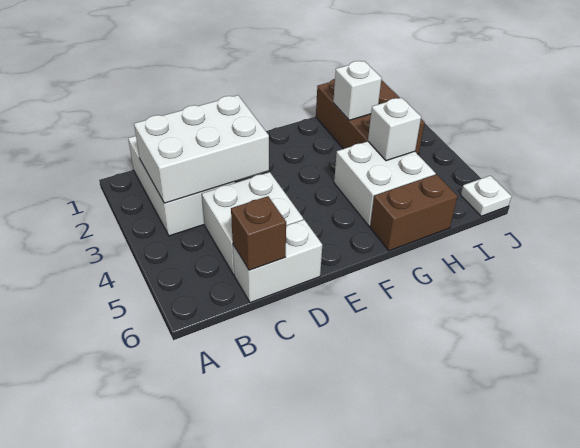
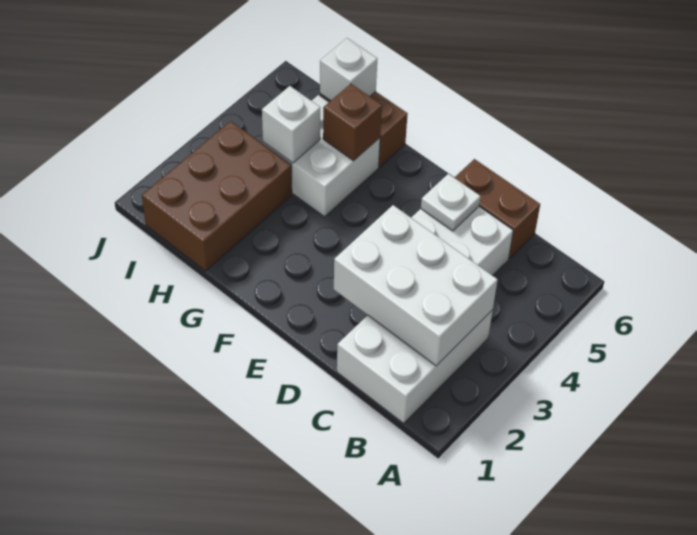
white 1x2 brick [233,220,322,303] -> brown 1x2 brick [454,159,540,259]
brown 1x1 brick [231,196,286,270] -> brown 1x1 brick moved to [323,84,382,161]
white 1x1 brick [333,61,382,120] -> white 1x1 brick moved to [320,38,377,101]
white 1x1 plate [461,176,512,216] -> white 1x1 plate moved to [421,174,481,231]

